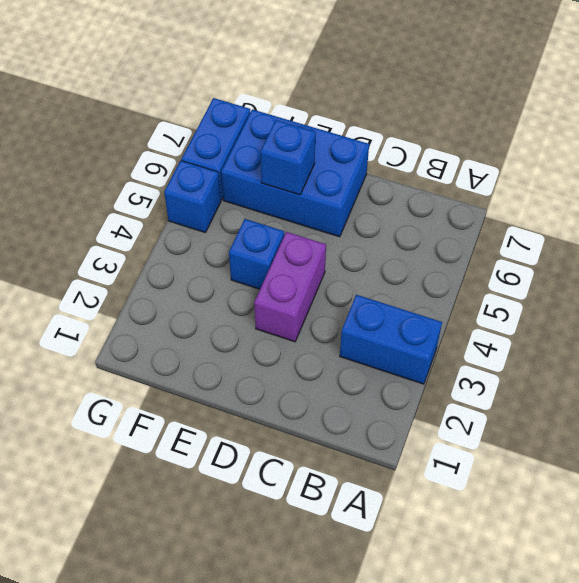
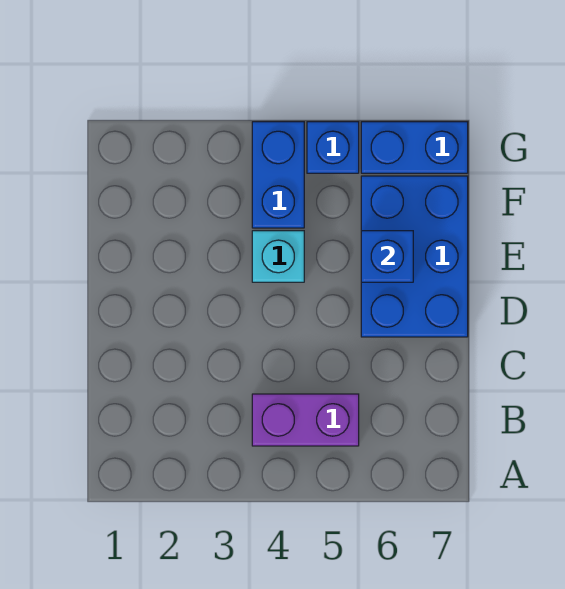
blue 1x2 brick [340,295,442,384] -> blue 1x2 brick moved to [252,122,304,228]
purple 1x2 brick [254,232,326,342] -> purple 1x2 brick moved to [252,394,359,446]
blue 1x1 brick [229,219,284,289] -> cyan 1x1 brick [252,231,304,282]

